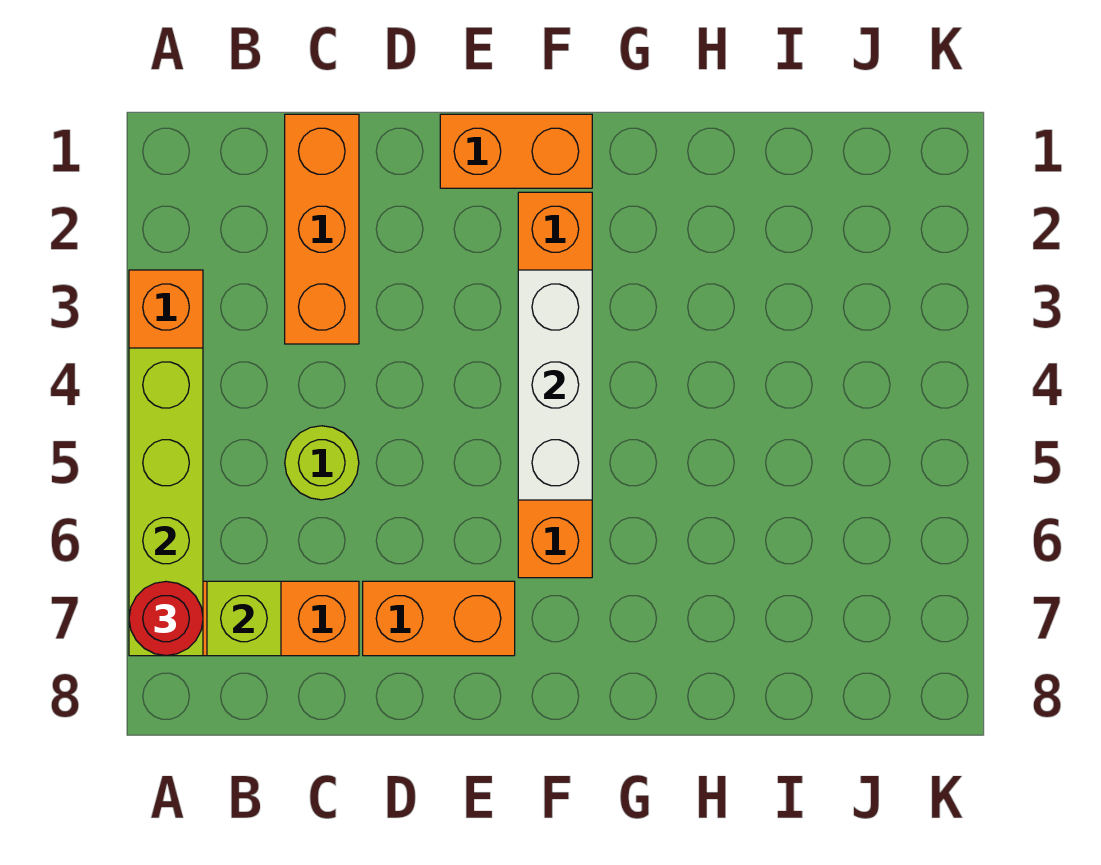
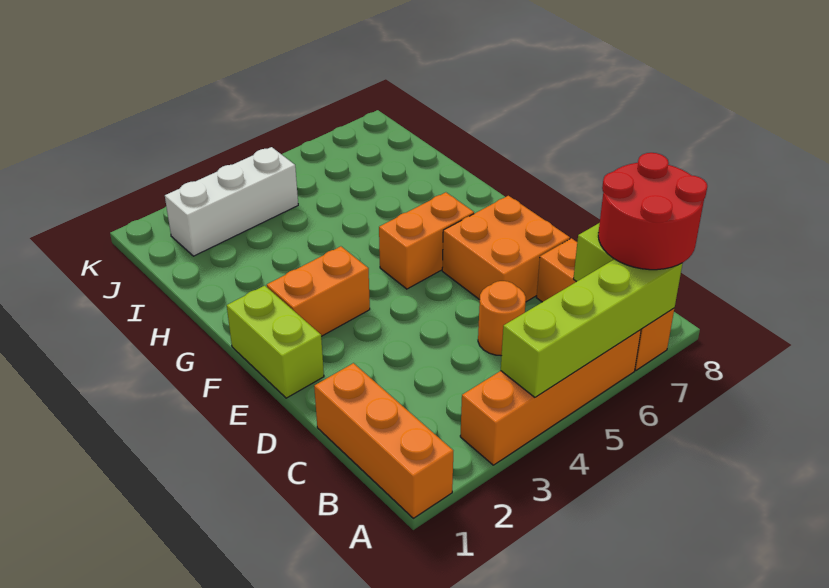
red 1x1 round brick [129,582,203,656] -> red 2x2 round brick [598,153,707,270]
orange 1x3 brick [285,114,359,344] -> orange 1x3 brick turned to [314,363,453,518]
lime 1x1 round brick [285,426,359,500] -> orange 1x1 round brick [478,281,526,356]
orange 1x2 brick [363,581,515,656] -> orange 2x2 brick [442,196,570,302]
orange 1x2 brick [440,114,592,188] -> lime 1x2 brick [227,286,324,398]
white 1x3 brick [518,270,592,500] -> white 1x3 brick moved to [165,147,298,256]

